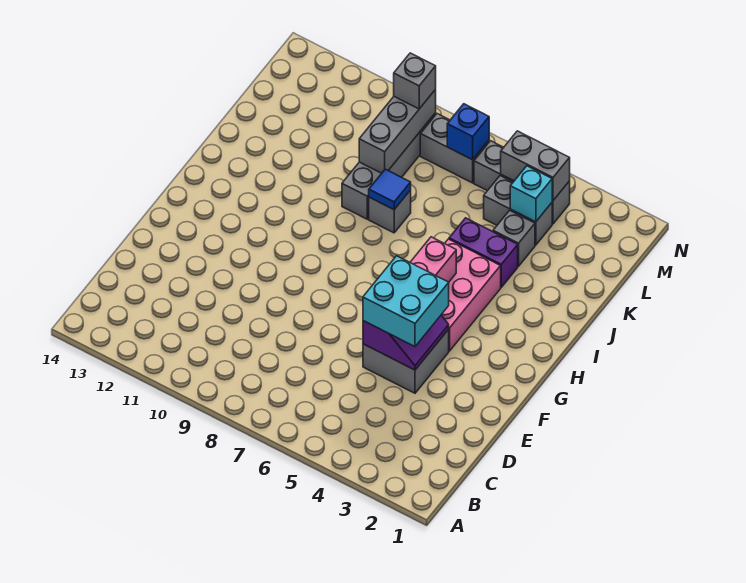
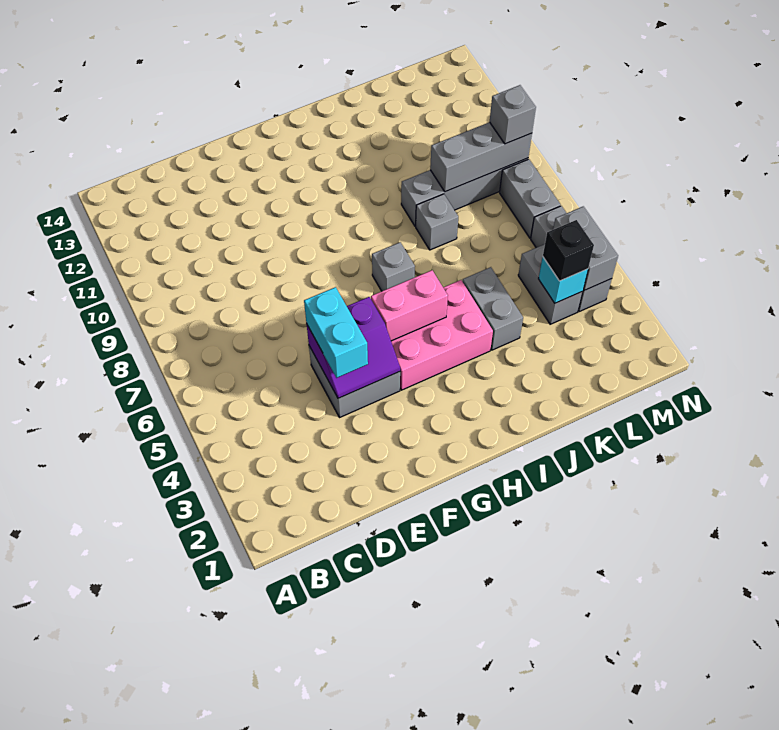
cyan 2x2 brick [363,256,449,346] -> cyan 1x2 brick [304,287,368,378]
purple 1x2 brick [449,218,518,287] -> grey 1x2 brick [462,267,523,350]
blue 1x1 tile [369,169,411,210] -> none
grey 1x1 brick [493,210,535,266] -> grey 1x1 brick moved to [372,242,415,291]
none -> black 1x1 brick [543,220,594,281]
blue 1x1 brick [447,104,489,160] -> none

